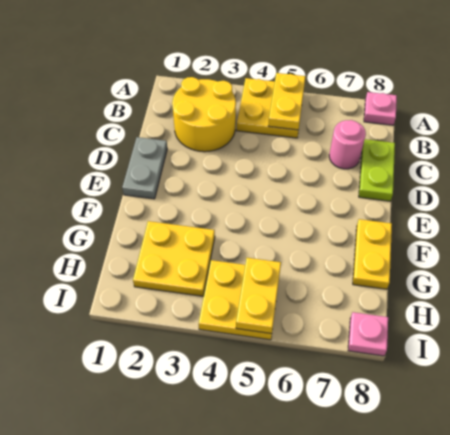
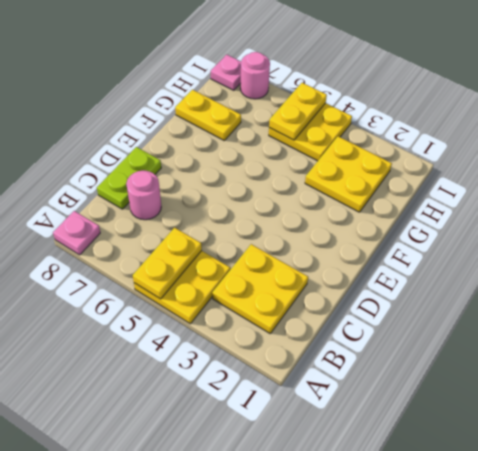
yellow 2x2 round brick [172,77,236,152] -> yellow 2x2 plate [212,244,308,333]
grey 1x2 plate [122,137,167,199] -> none
yellow 1x2 plate [353,219,392,289] -> yellow 1x2 plate turned to [175,90,241,140]
none -> pink 1x1 round brick [240,52,270,99]

